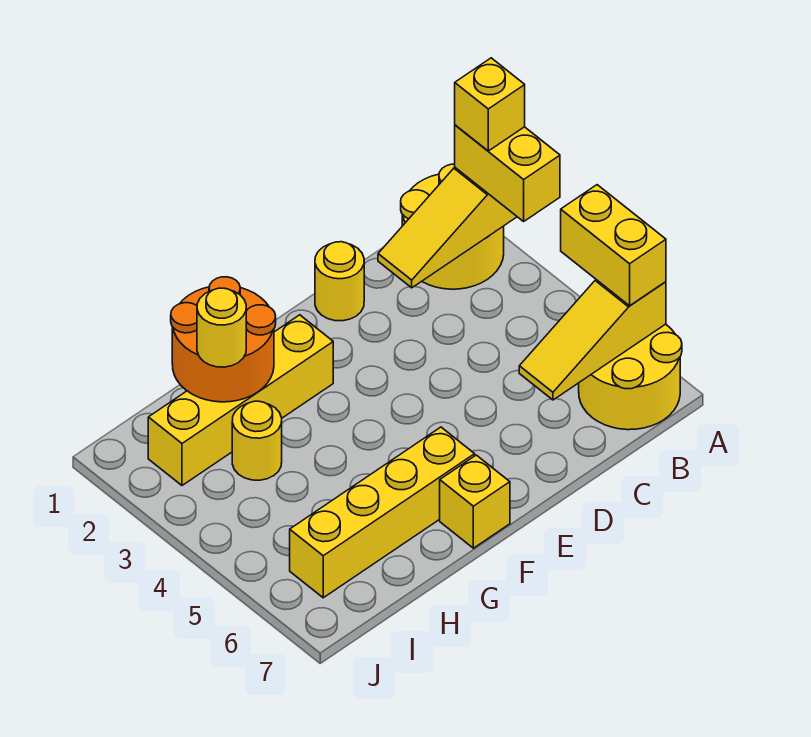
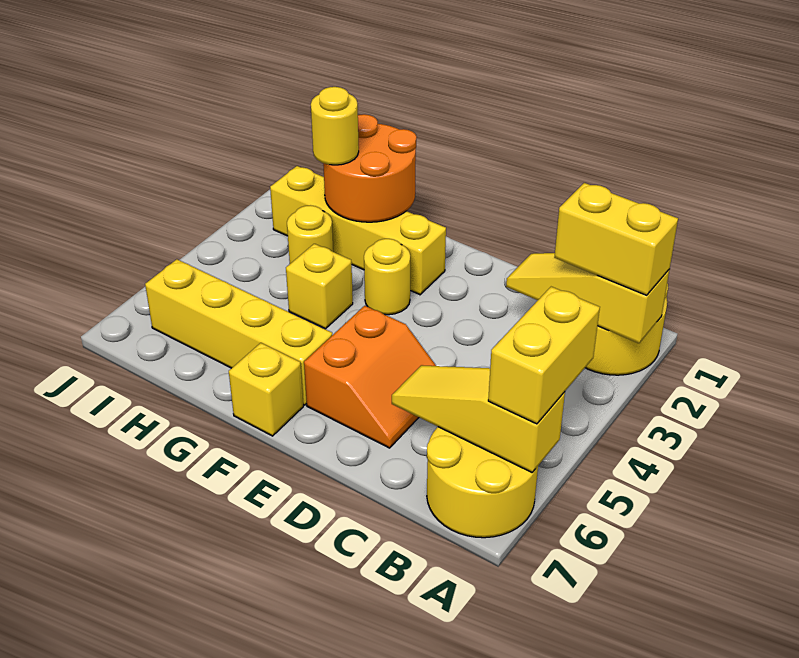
yellow 1x2 brick [455,125,560,221] -> yellow 1x2 brick turned to [554,183,678,295]
yellow 1x1 brick [455,58,525,151] -> yellow 1x1 brick moved to [286,244,353,329]
yellow 1x1 round brick [315,242,364,321] -> yellow 1x1 round brick moved to [364,239,410,315]
none -> orange 2x2 slope [304,306,436,448]

